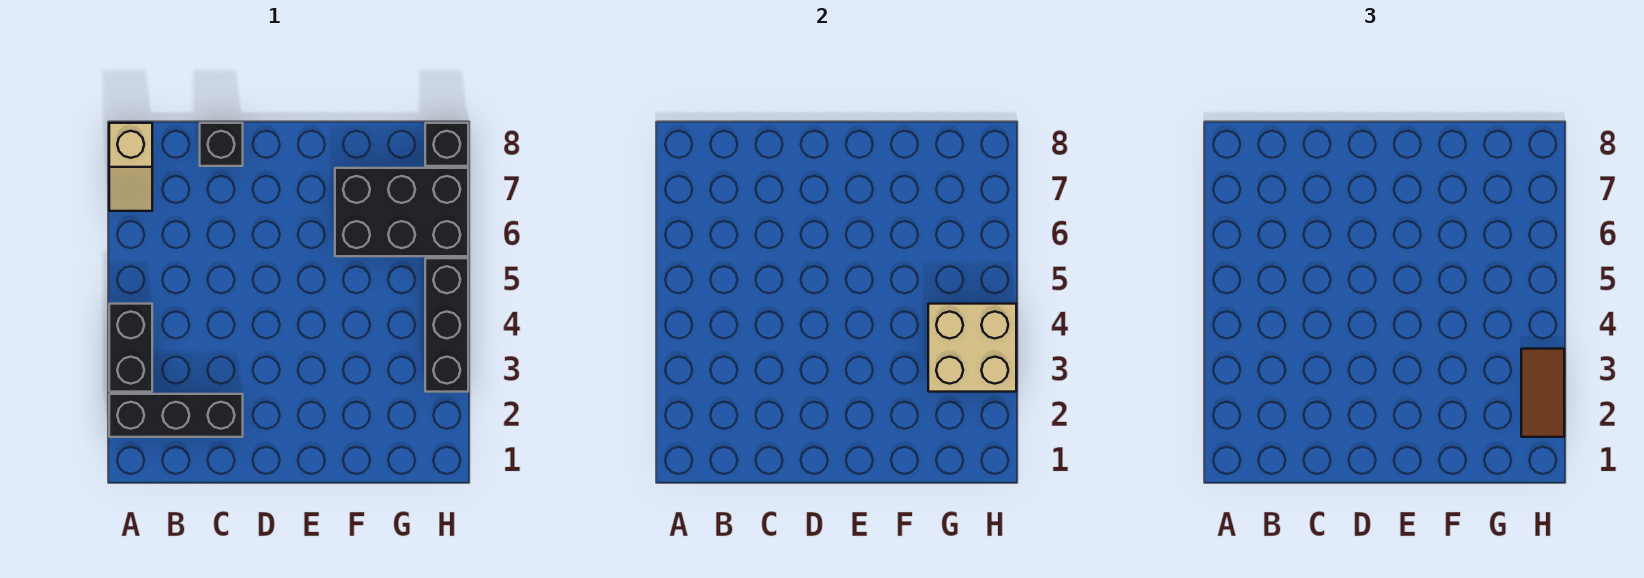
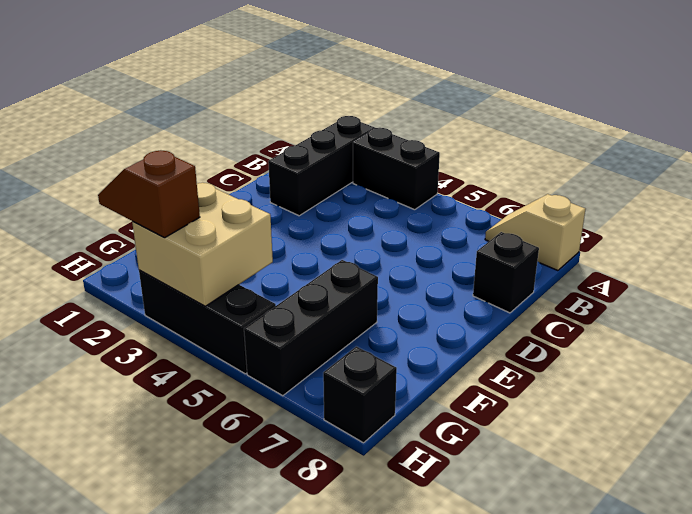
black 2x3 brick [335,168,468,256] -> black 1x3 brick [244,260,378,396]
brown 1x2 tile [1521,349,1564,437] -> brown 1x2 slope [98,151,200,238]

